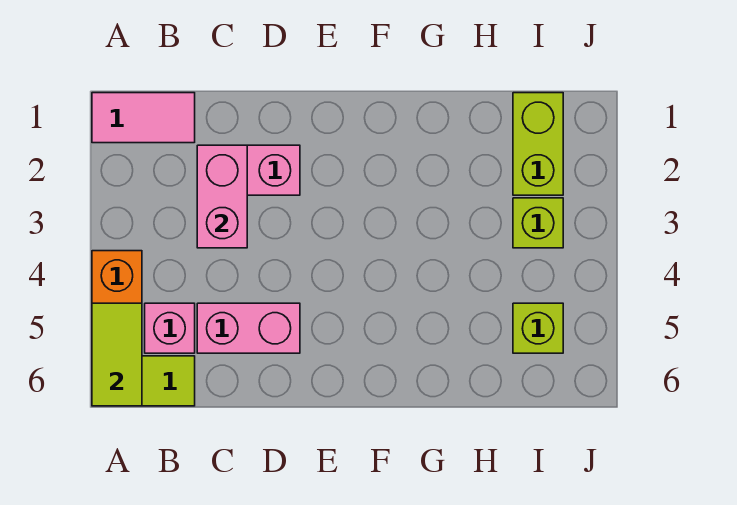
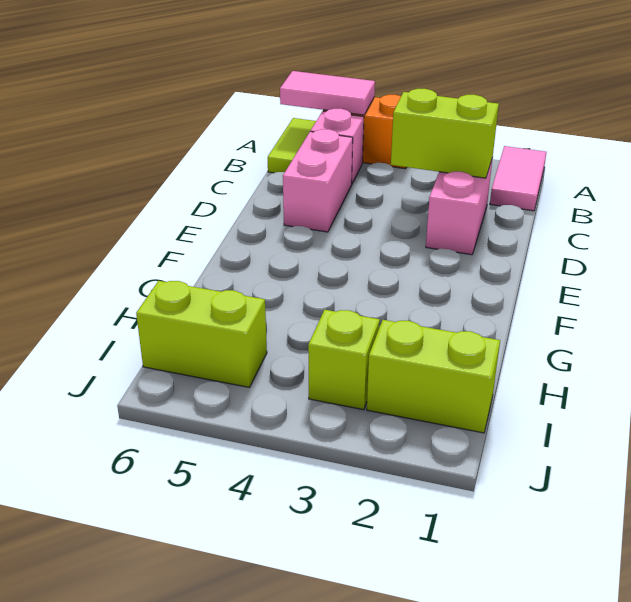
lime 1x2 tile [92,303,142,406] -> pink 1x2 tile [280,71,375,115]
pink 1x2 brick [197,145,247,248] -> lime 1x2 brick [391,89,499,178]
lime 1x1 brick [513,303,563,353] -> lime 1x2 brick [136,281,267,387]

